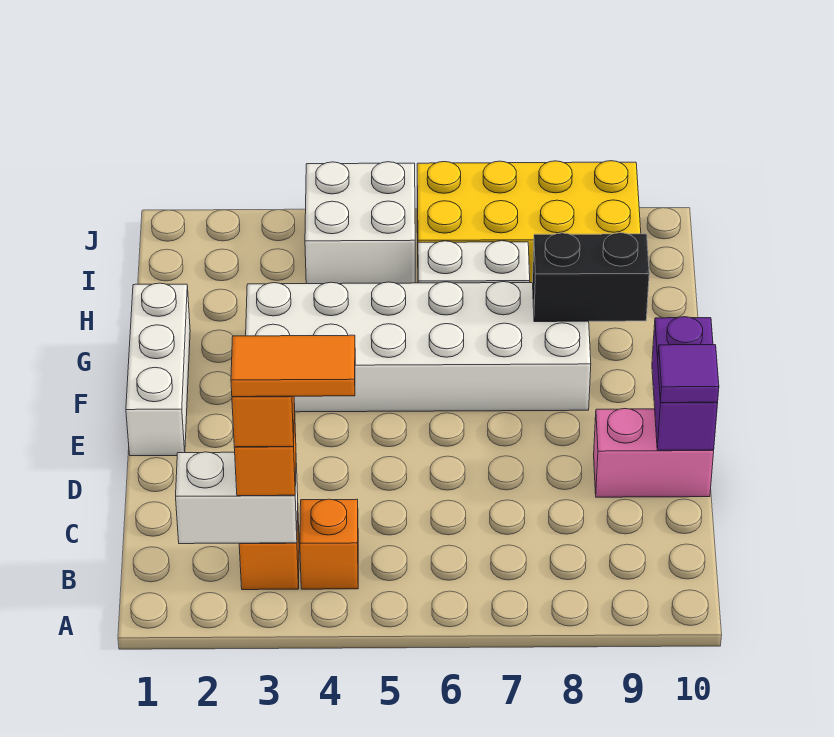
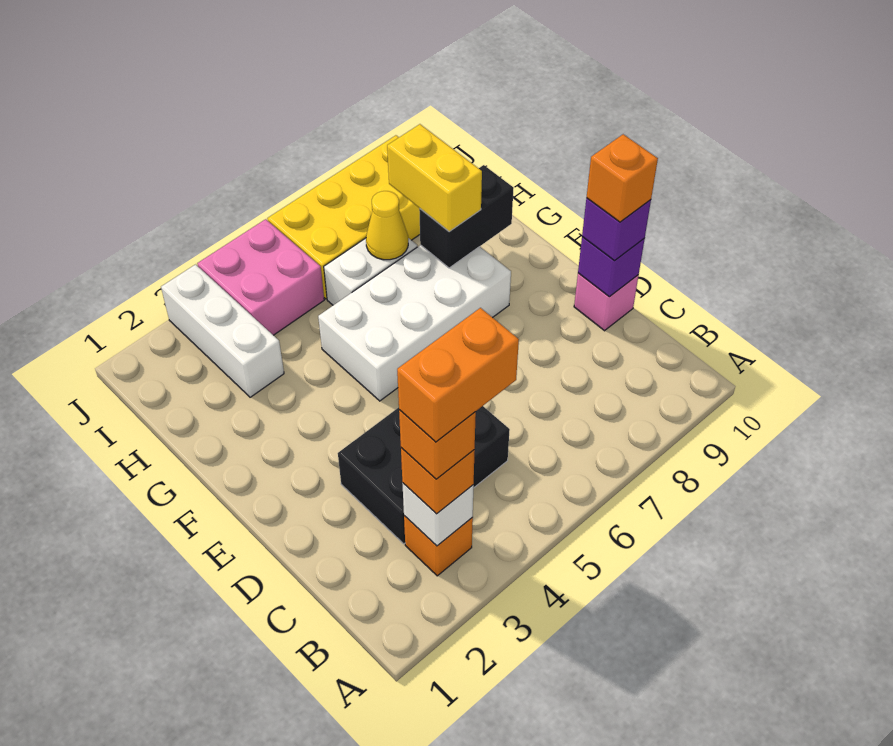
white 1x2 brick [176,452,298,544] -> white 1x1 brick [402,483,474,546]
orange 1x2 tile [231,335,355,397] -> orange 1x2 brick [397,308,519,442]
orange 1x1 brick [300,499,358,589] -> orange 1x1 brick moved to [586,134,658,222]
none -> black 2x3 brick [338,406,510,544]
pink 1x2 brick [594,409,714,497] -> pink 1x1 brick [574,273,639,331]
purple 1x2 brick [652,317,718,450] -> purple 1x1 brick [578,237,645,297]
purple 1x1 tile [658,345,719,403] -> purple 1x1 brick [582,198,651,261]
white 1x3 brick [126,283,190,456] -> white 1x3 brick moved to [161,265,284,397]
white 2x6 brick [246,282,591,412] -> white 2x4 brick [318,245,511,401]
none -> yellow 1x2 brick [387,124,482,232]
none -> yellow 1x1 cone [366,191,408,260]
white 2x2 brick [305,162,415,284] -> pink 2x2 brick [197,219,324,335]

